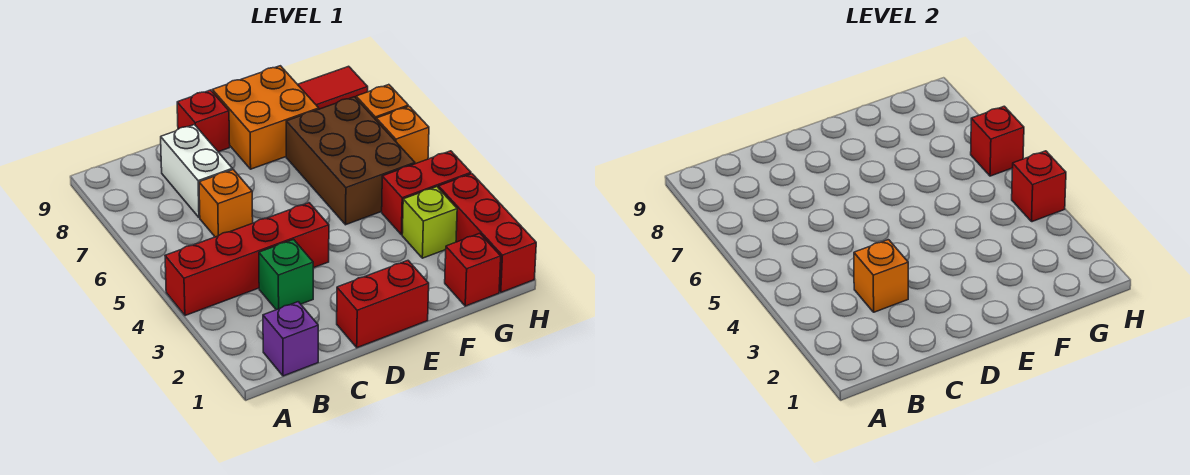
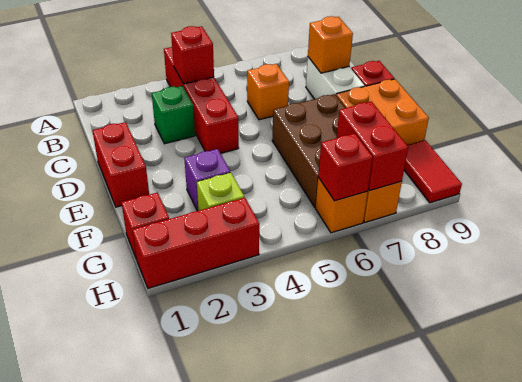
purple 1x1 brick [263,302,318,376] -> purple 1x1 brick moved to [184,149,230,211]
orange 1x1 brick [854,240,908,312] -> orange 1x1 brick moved to [308,16,353,73]
white 1x2 brick [161,125,232,218] -> white 1x2 brick turned to [306,57,365,99]
brown 2x3 brick [286,97,415,225] -> brown 2x3 brick turned to [272,94,345,207]
red 1x2 brick [382,151,471,235] -> red 1x2 brick moved to [337,101,408,191]
red 1x1 brick [1012,151,1066,222] -> red 1x1 brick moved to [171,26,214,84]

